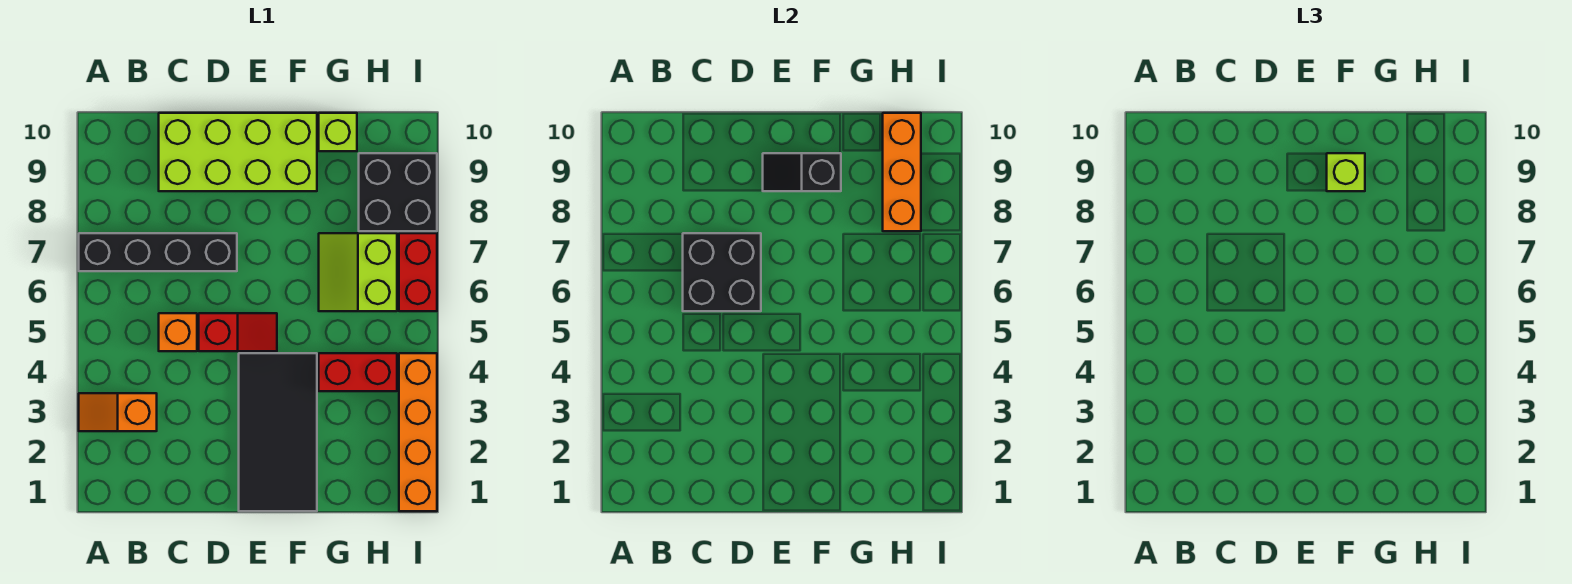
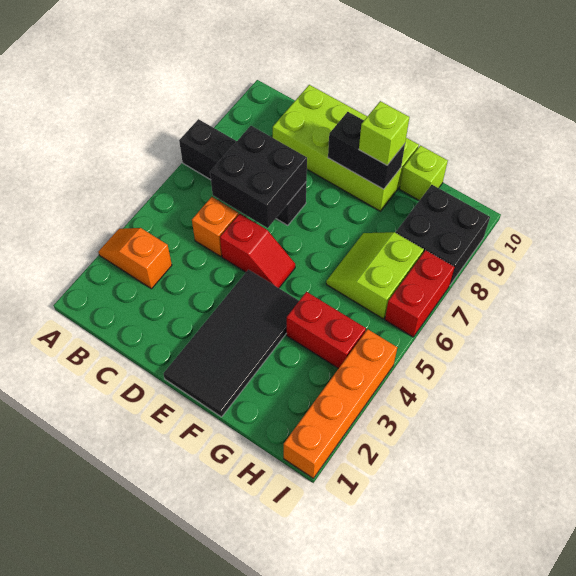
black 1x2 slope [763,153,841,191] -> black 1x2 brick [328,112,405,189]
orange 1x3 brick [883,113,921,231] -> none

